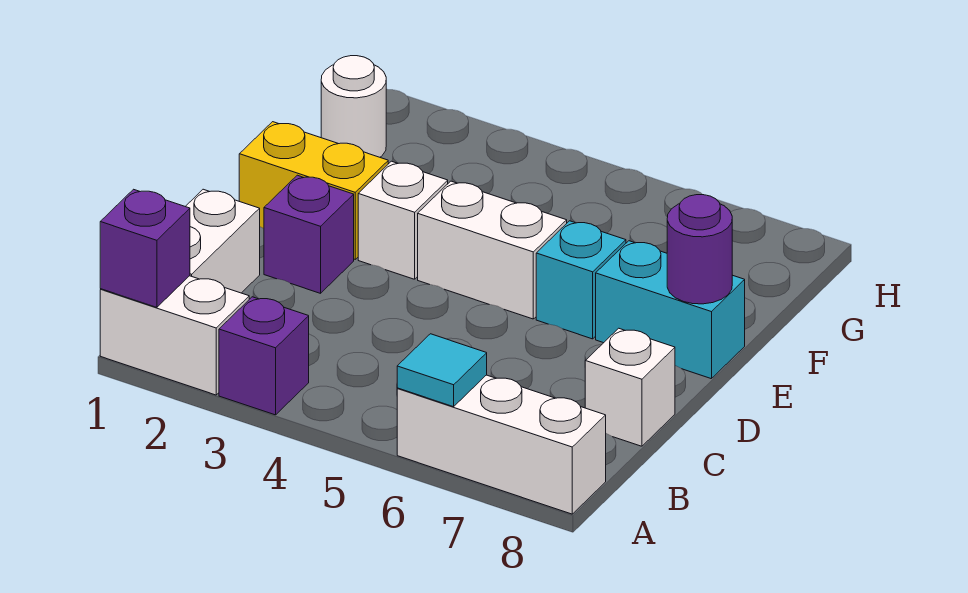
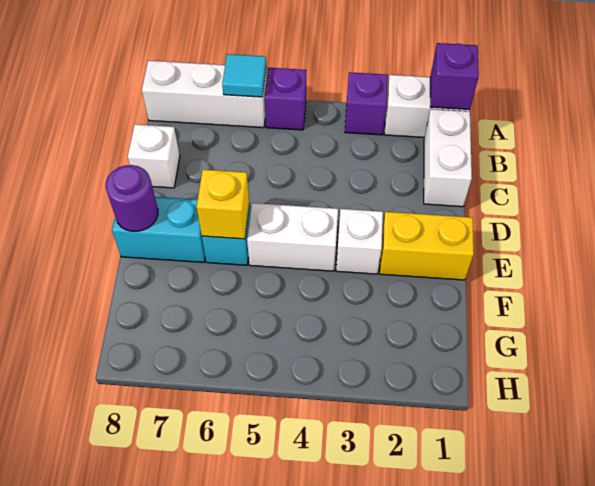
purple 1x1 brick [264,175,354,293] -> purple 1x1 brick moved to [265,68,306,130]
none -> yellow 1x1 brick [197,170,249,239]
white 1x1 round brick [321,56,386,157] -> none

